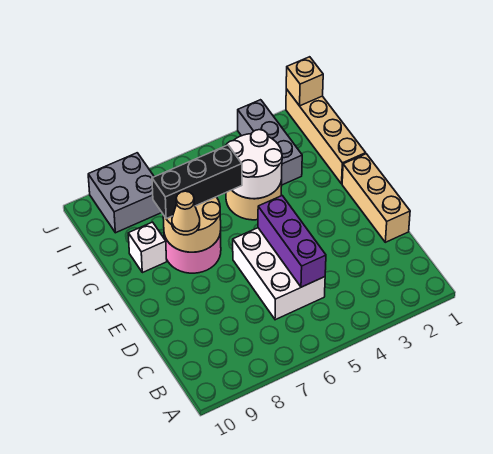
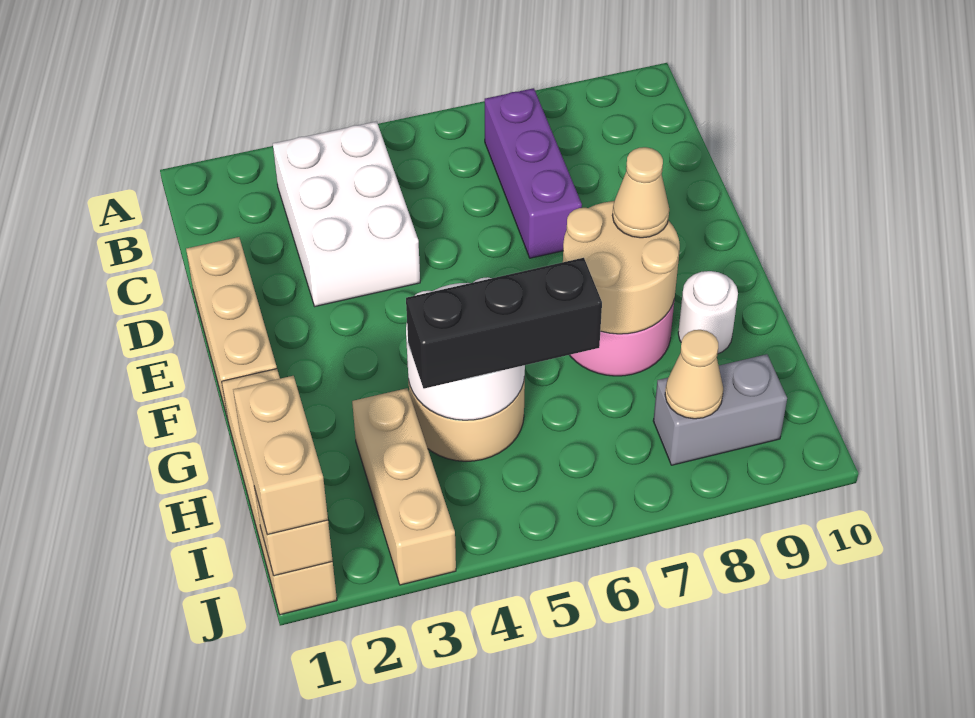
white 2x3 brick [233,228,325,320] -> white 2x3 brick moved to [273,121,420,306]
purple 1x3 brick [258,196,326,287] -> purple 1x3 brick moved to [485,88,582,258]
black 1x3 brick [152,145,242,219] -> black 1x3 brick moved to [406,258,602,389]
white 1x1 brick [128,222,167,273] -> white 1x1 round brick [678,271,738,354]
grey 1x3 brick [238,100,302,185] -> tan 1x3 brick [352,388,456,585]
none -> tan 1x2 brick [233,376,328,535]
grey 2x2 brick [88,153,162,233] -> grey 1x2 brick [653,354,787,465]
none -> tan 1x1 cone [665,330,723,419]

